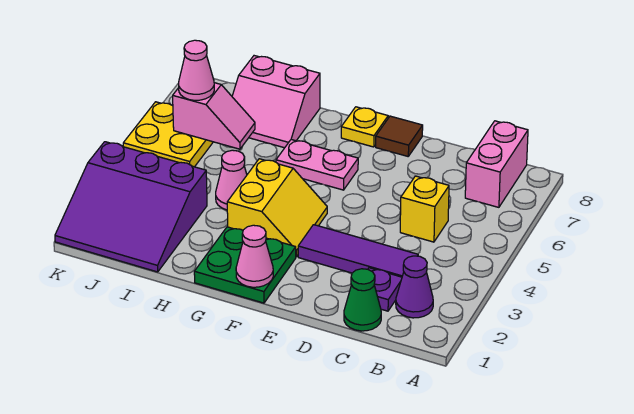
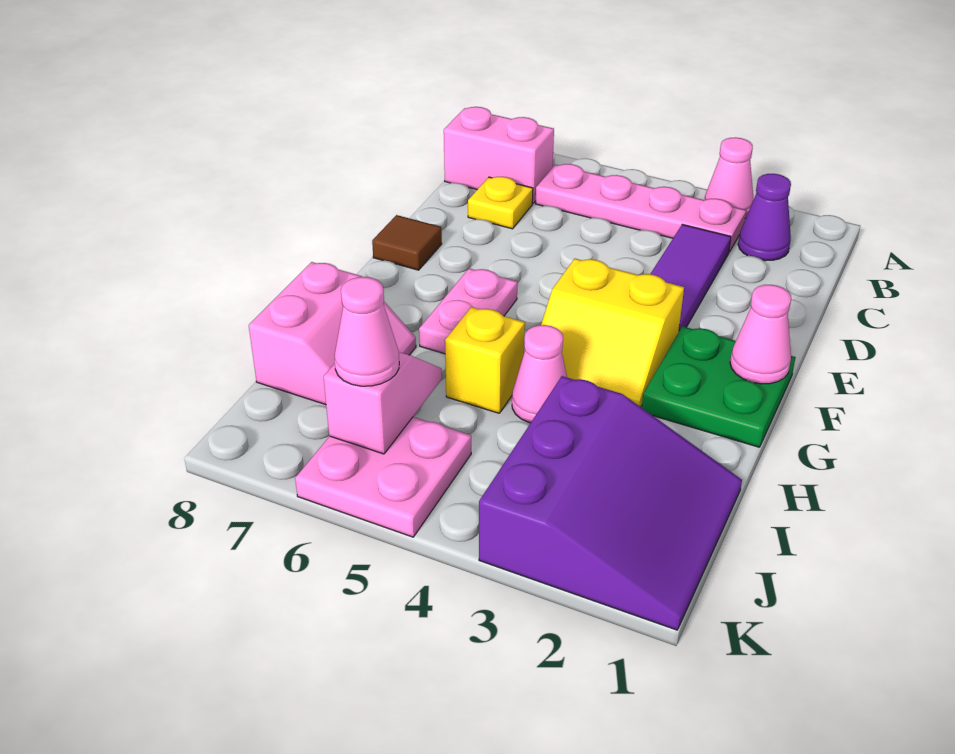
none -> pink 1x1 cone [704,137,754,219]
none -> pink 1x4 plate [536,164,746,252]
green 1x1 cone [344,269,381,331] -> none
purple 1x1 plate [368,268,402,311] -> none
yellow 1x1 brick [400,176,449,242] -> yellow 1x1 brick moved to [445,307,525,413]
yellow 2x2 slope [227,159,327,257] -> yellow 2x2 slope turned to [541,259,684,407]
yellow 1x1 plate [341,107,388,147] -> yellow 1x1 plate moved to [468,177,533,229]
yellow 2x2 plate [123,102,213,167] -> pink 2x2 plate [295,417,471,537]

